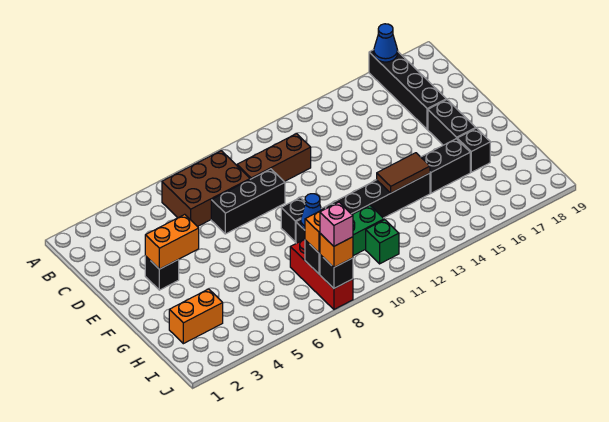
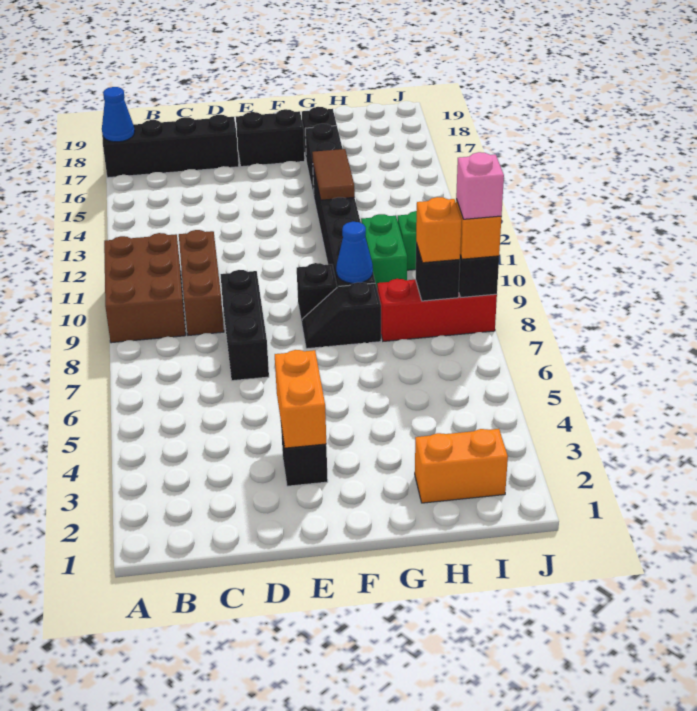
brown 2x3 brick [162,151,250,227] -> brown 2x3 brick moved to [104,233,186,343]
none -> black 1x2 slope [302,282,381,349]
orange 1x2 brick [169,289,223,344] -> orange 1x2 brick turned to [415,429,508,503]

